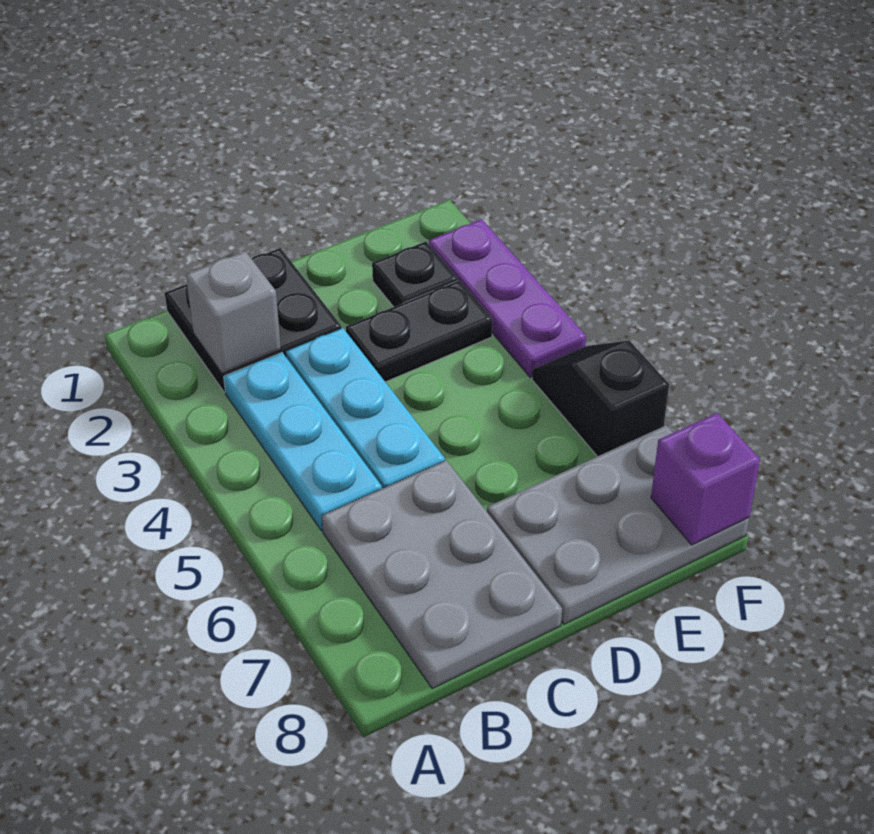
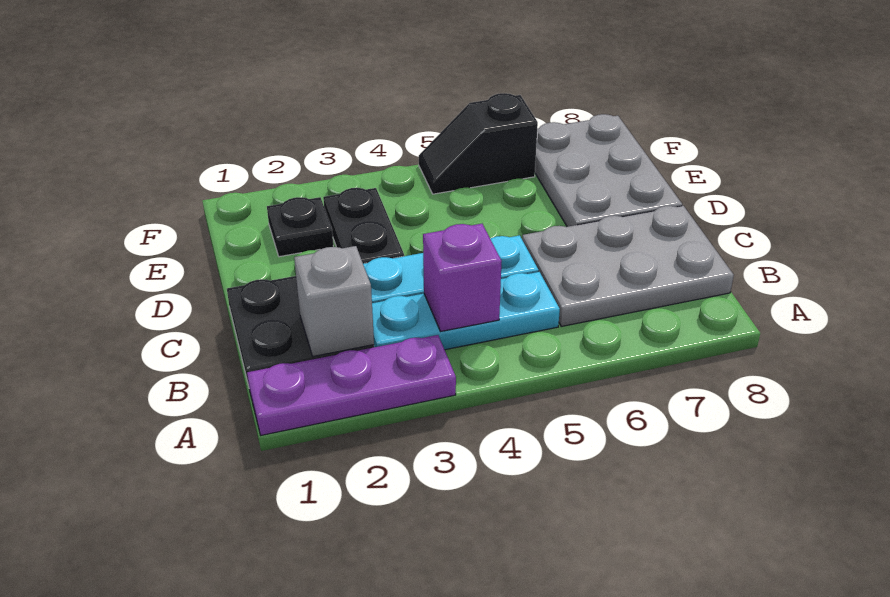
purple 1x3 plate [429,219,586,378] -> purple 1x3 plate moved to [247,335,456,435]
purple 1x1 brick [651,413,760,545] -> purple 1x1 brick moved to [423,224,502,331]

